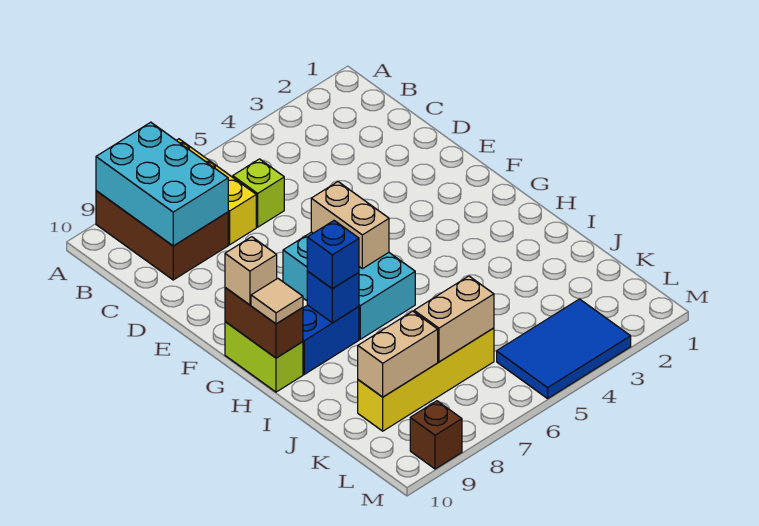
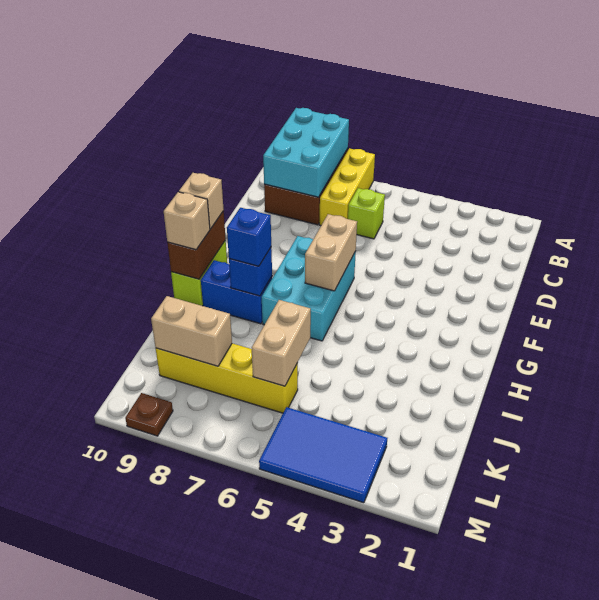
tan 1x1 tile [251,278,303,324] -> tan 1x1 brick [164,192,210,250]
tan 1x2 brick [414,276,494,362] -> tan 1x2 brick turned to [252,300,311,386]
brown 1x1 brick [410,401,462,469] -> brown 1x1 plate [125,393,173,436]

